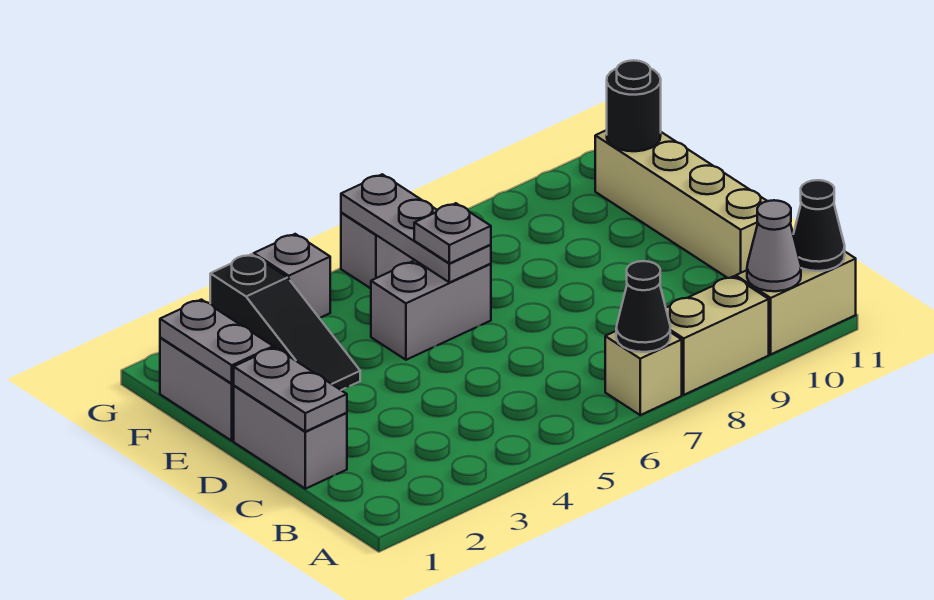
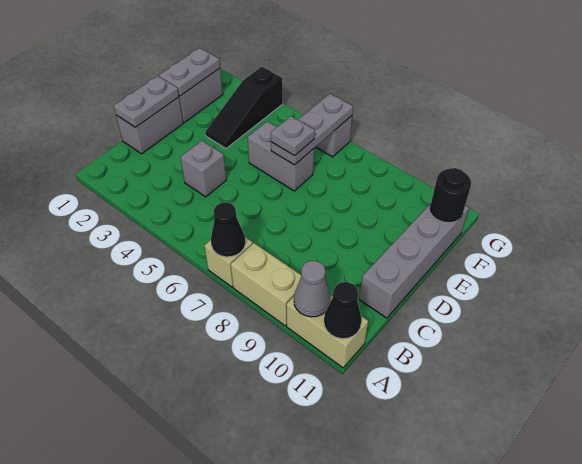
tan 1x4 brick [595,130,767,278] -> grey 1x4 brick [359,204,469,318]
grey 1x1 brick [254,234,330,318] -> grey 1x1 brick moved to [180,141,226,197]

